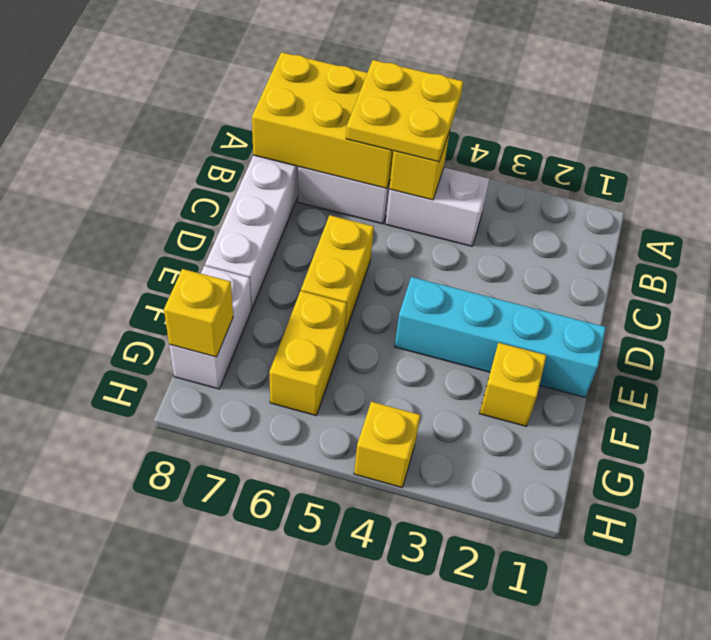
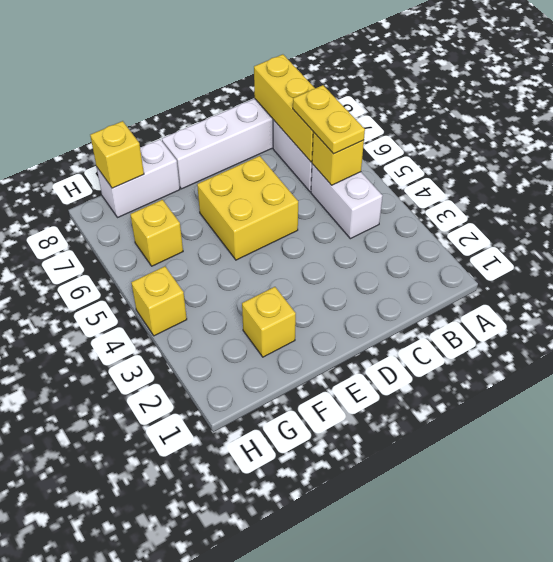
yellow 2x2 plate [346,60,463,162] -> yellow 1x2 plate [293,85,365,154]
yellow 2x3 brick [252,52,393,188] -> yellow 1x3 brick [254,54,315,162]
yellow 1x2 brick [301,215,374,333] -> yellow 2x2 brick [197,156,298,260]
cyan 1x4 brick [395,277,606,397] -> none
yellow 1x2 brick [269,291,347,415] -> yellow 1x1 brick [130,200,183,266]

